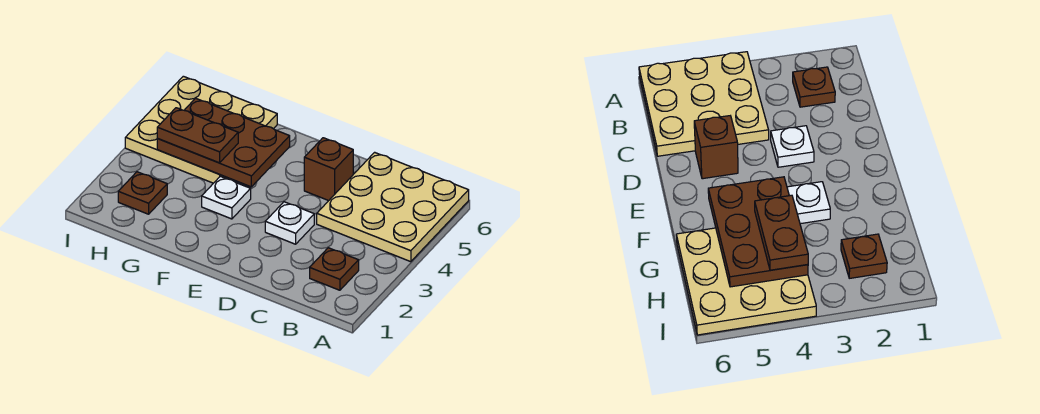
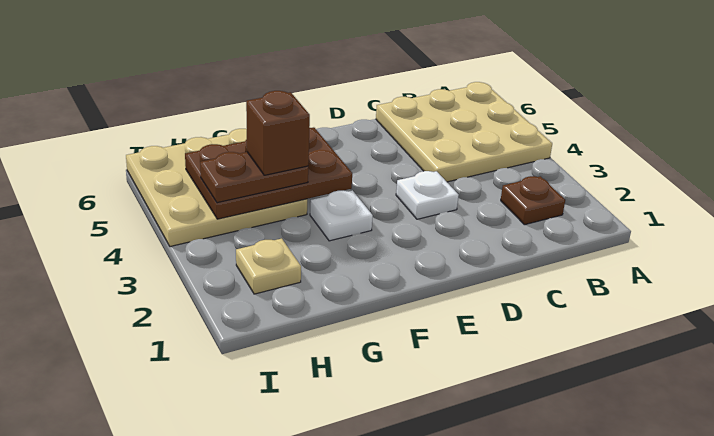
brown 1x1 brick [304,138,353,201] -> brown 1x1 brick moved to [246,91,310,175]
brown 1x1 plate [118,172,167,214] -> tan 1x1 plate [236,238,301,294]

